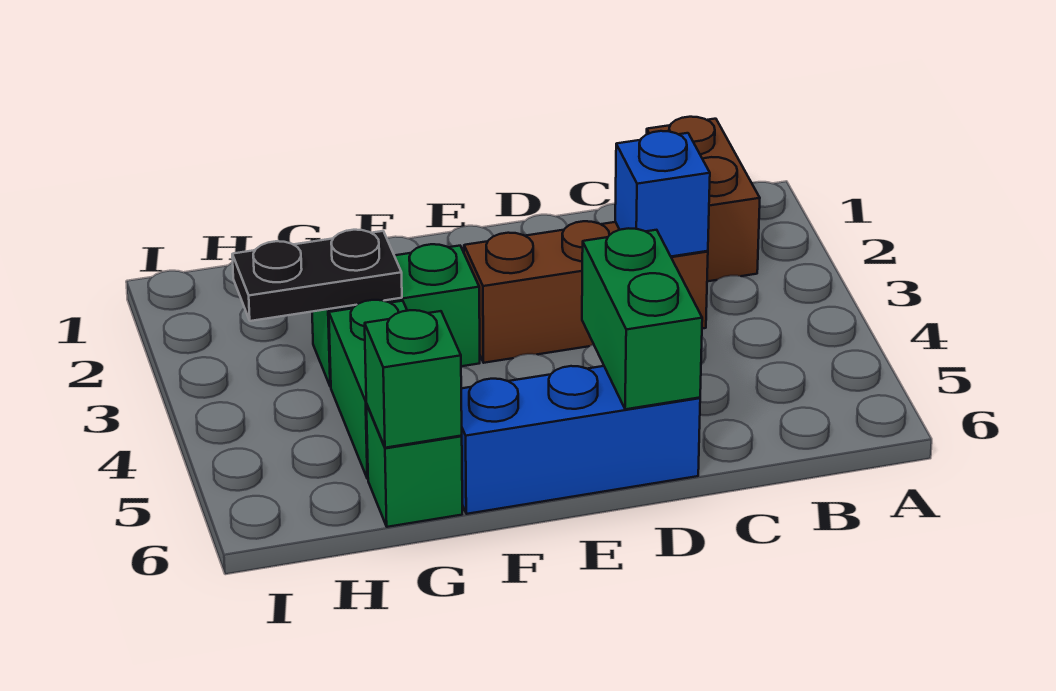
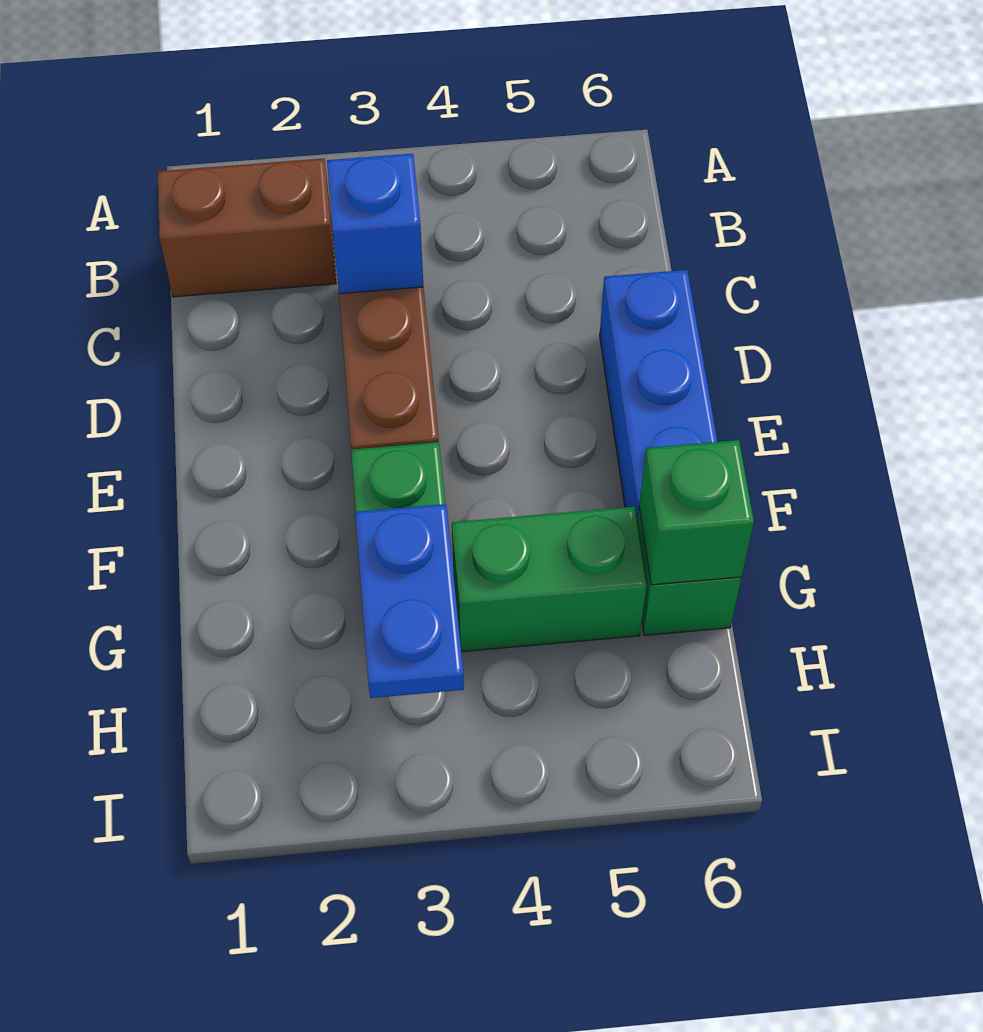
green 1x2 brick [582,228,702,409] -> none
black 1x2 plate [232,230,402,321] -> blue 1x2 plate [355,504,464,698]

